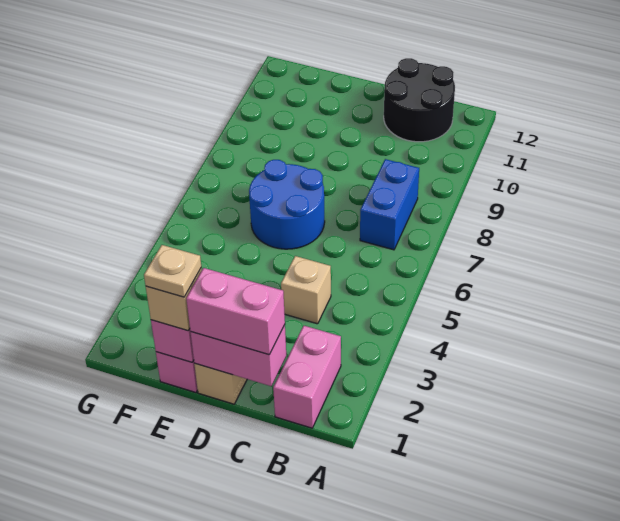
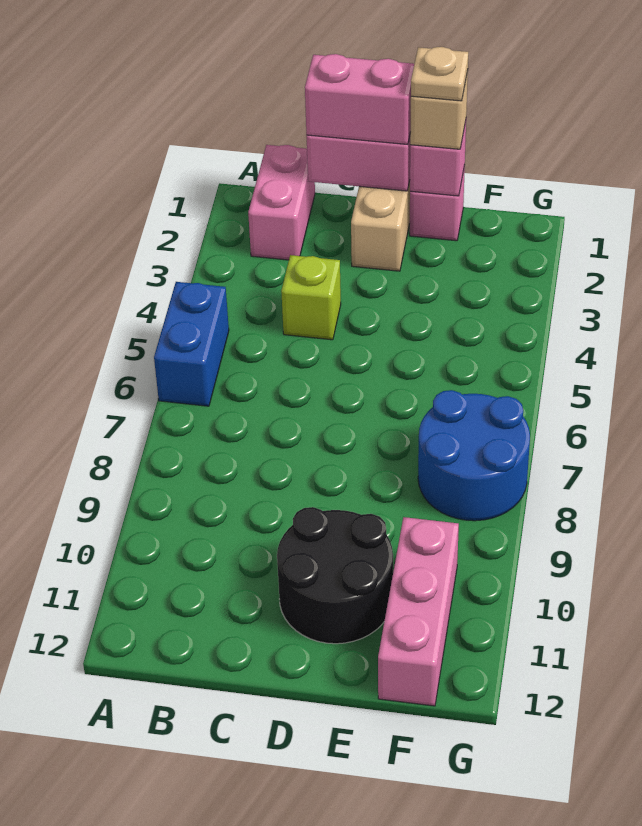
blue 1x2 brick [360,159,419,250] -> blue 1x2 brick moved to [154,282,229,406]
black 2x2 round brick [384,58,455,142] -> black 2x2 round brick moved to [277,507,393,644]
tan 1x1 brick [281,256,331,324] -> lime 1x1 brick [281,255,341,340]
blue 2x2 round brick [249,160,325,249] -> blue 2x2 round brick moved to [418,390,530,521]
none -> pink 1x3 brick [378,517,459,706]

